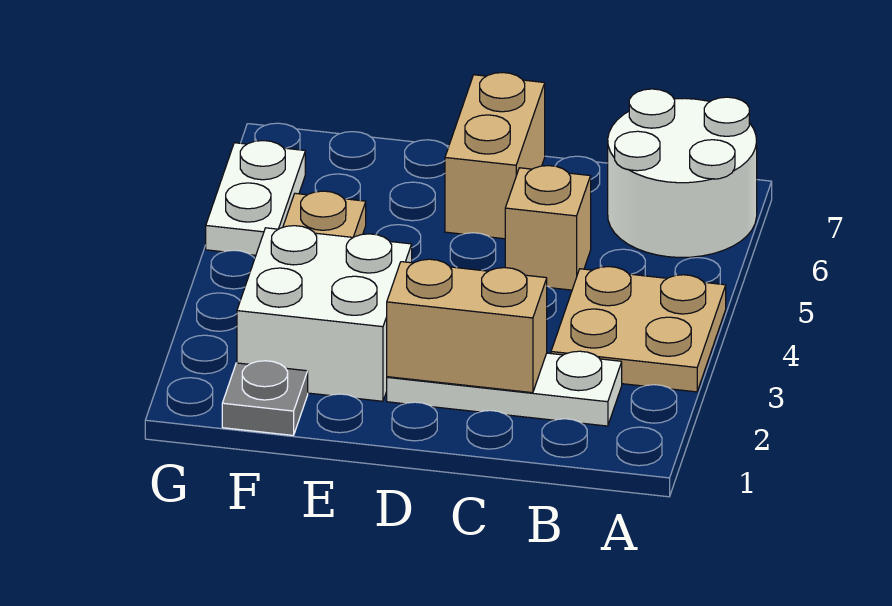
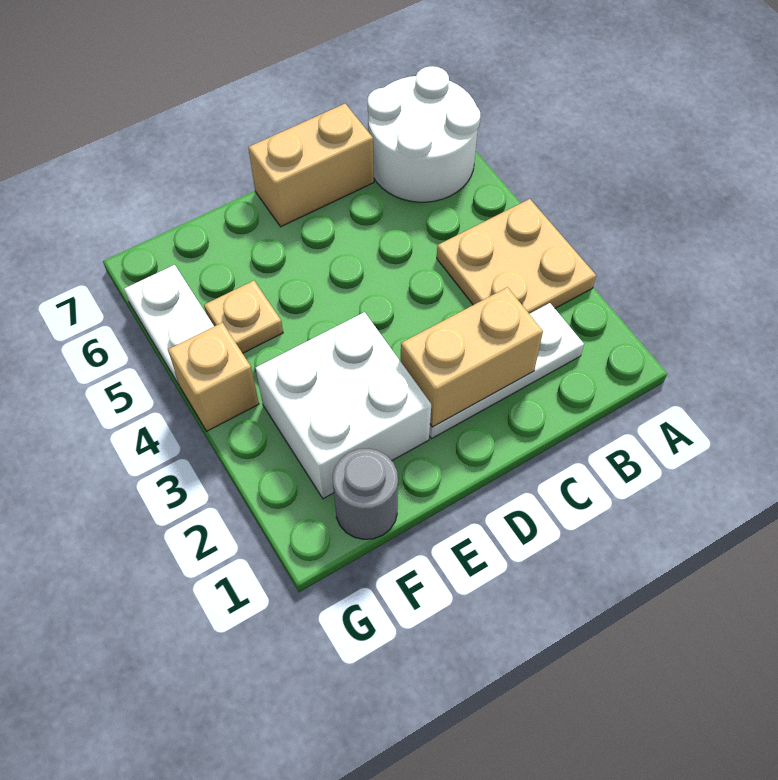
tan 1x1 brick [505,166,591,290] -> tan 1x1 brick moved to [168,323,259,431]
tan 1x2 brick [445,73,545,239] -> tan 1x2 brick turned to [248,104,374,227]
grey 1x1 plate [222,361,308,435] -> grey 1x1 round brick [333,449,398,539]

